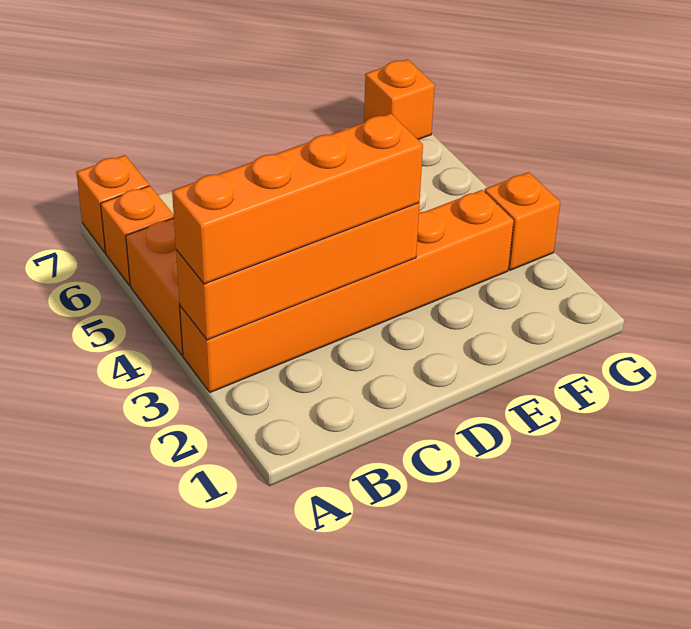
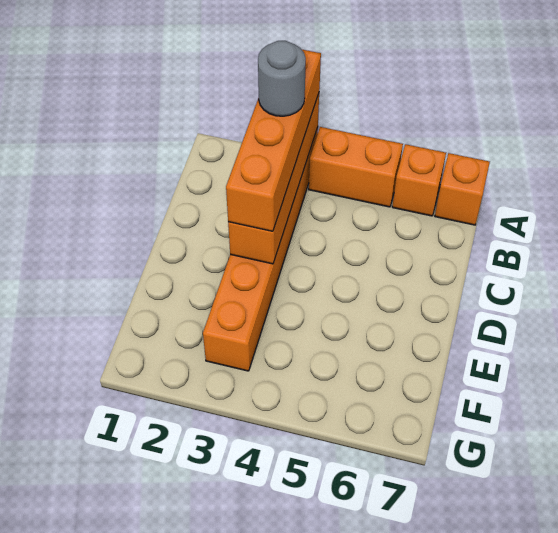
none -> grey 1x1 round brick [258,41,306,116]
orange 1x1 brick [484,172,560,270] -> none
orange 1x1 brick [364,59,435,139] -> none

